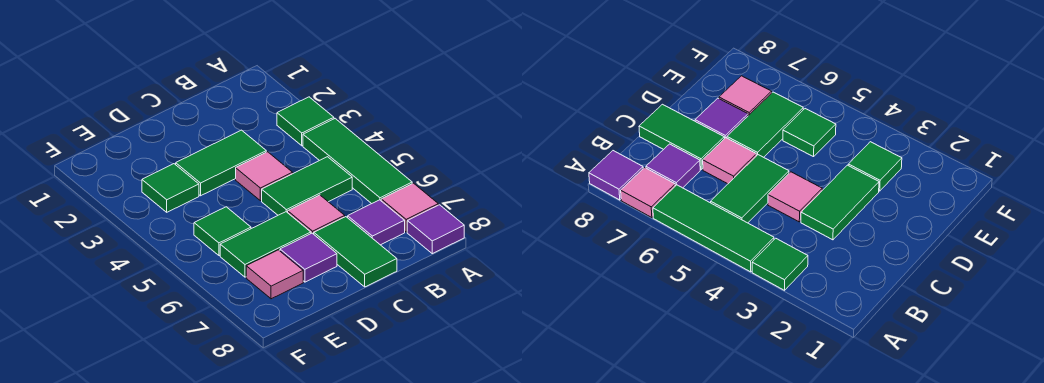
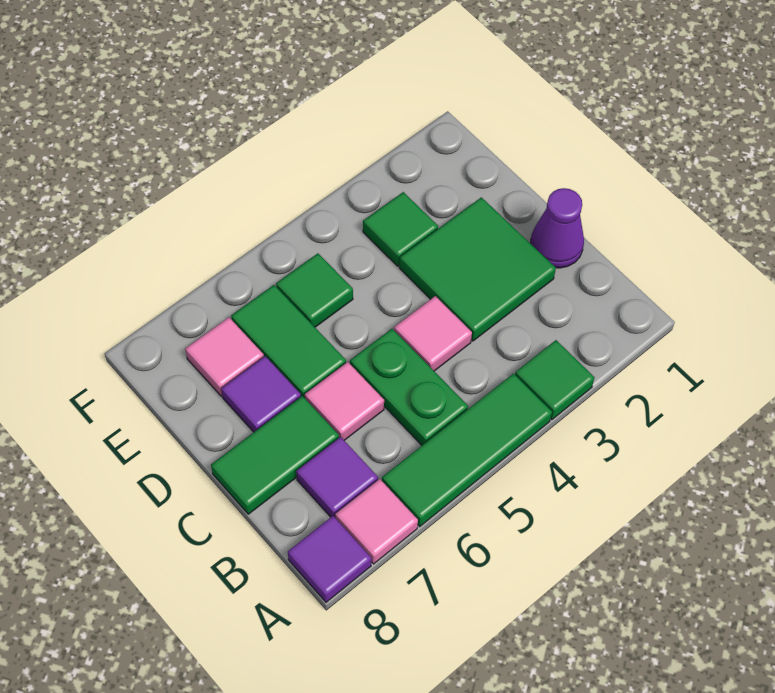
green 1x2 tile [262,157,352,215] -> green 1x2 plate [350,329,468,445]
none -> purple 1x1 cone [530,188,584,268]
green 1x2 tile [176,130,266,196] -> green 2x2 tile [399,197,556,341]

